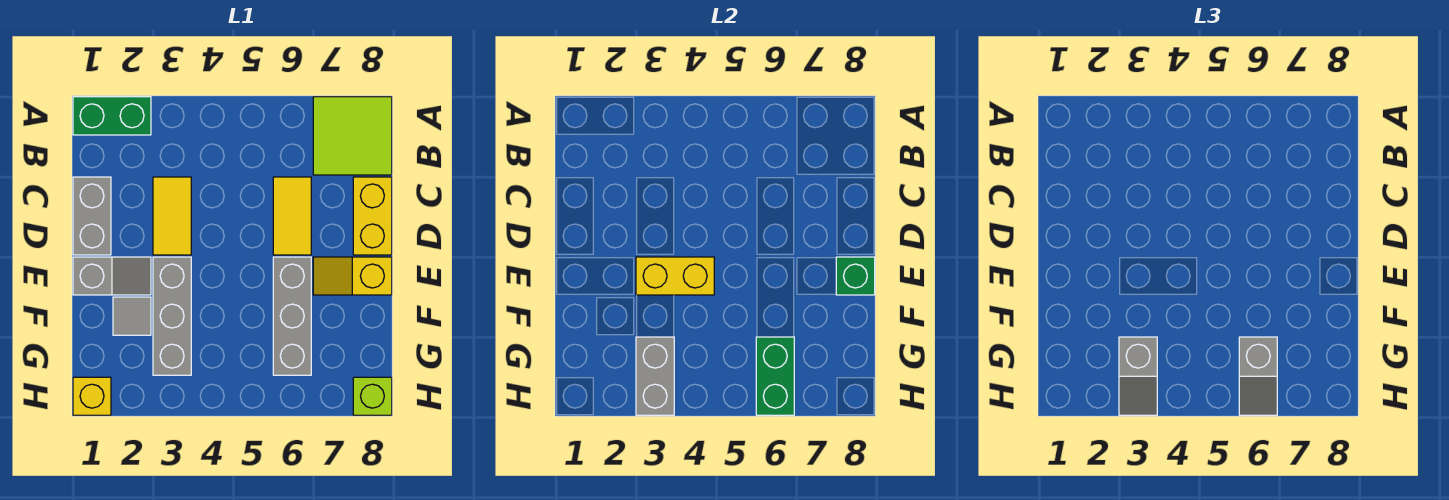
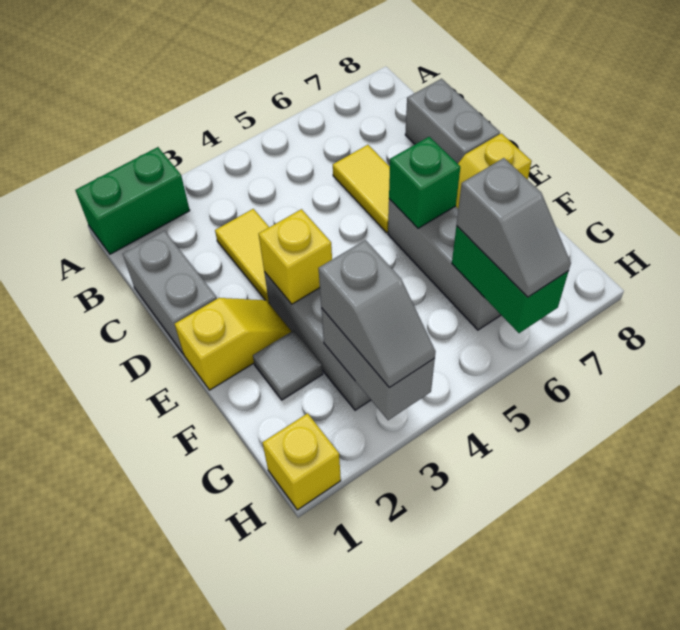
lime 2x2 tile [313,97,392,175] -> none
yellow 1x2 brick [353,177,392,255] -> grey 1x2 brick [405,79,500,164]
grey 1x2 slope [73,257,151,295] -> yellow 1x2 slope [175,298,291,390]
yellow 1x2 brick [636,257,714,295] -> yellow 1x1 brick [259,209,332,304]
green 1x1 brick [836,257,875,295] -> green 1x1 brick moved to [389,137,460,228]
lime 1x1 brick [353,377,392,415] -> none

